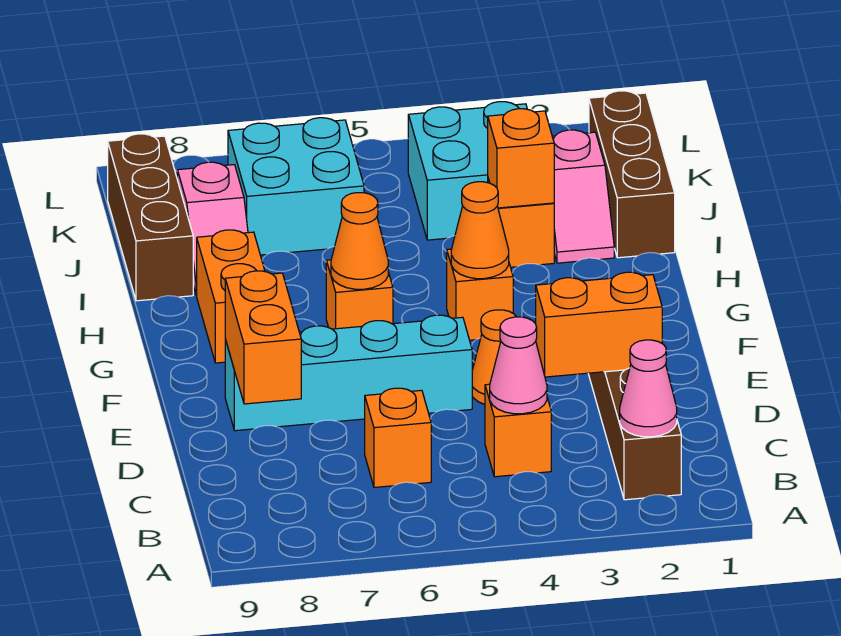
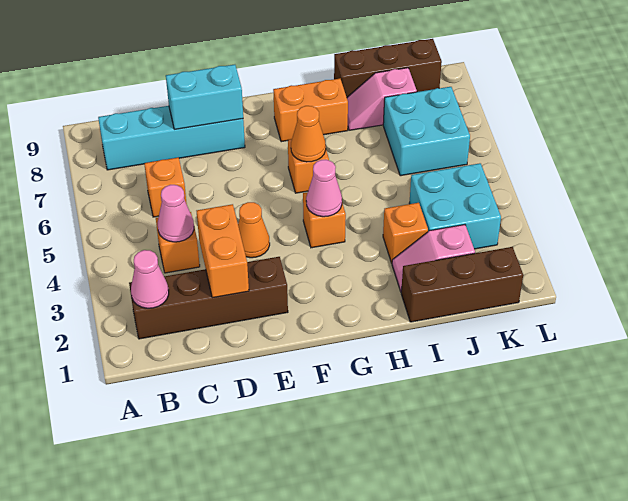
orange 1x2 brick [225,271,301,404] -> cyan 1x2 brick [166,65,243,129]
cyan 1x4 brick [225,315,472,431] -> cyan 1x4 brick turned to [98,106,245,170]
orange 1x1 cone [451,182,509,279] -> pink 1x1 cone [306,160,342,217]
orange 1x1 brick [488,109,554,208] -> none

